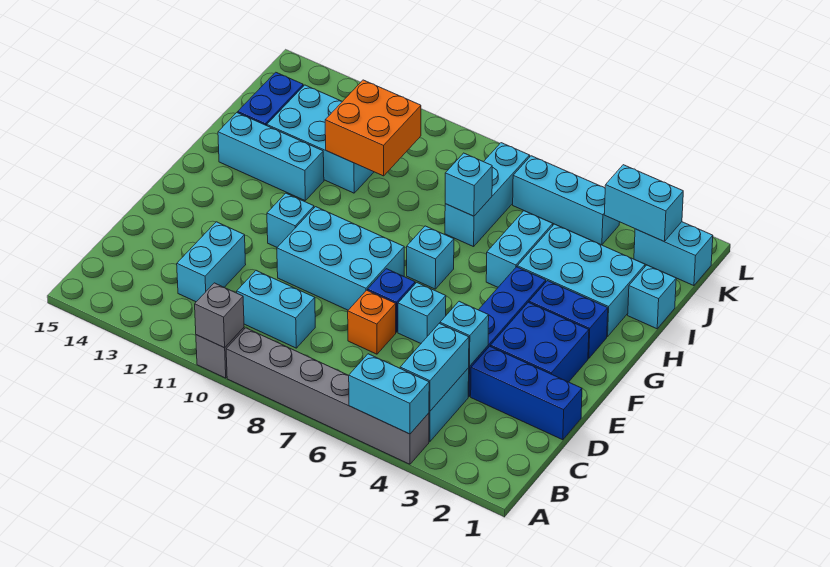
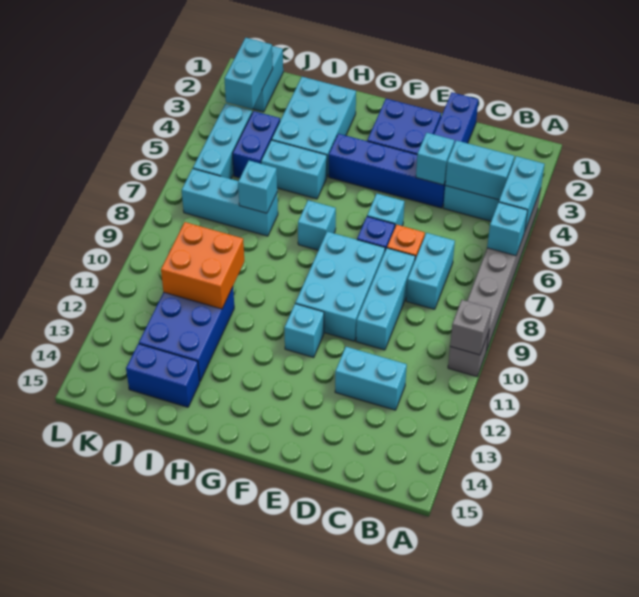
cyan 1x2 brick [237,271,315,348] -> cyan 1x2 brick moved to [406,233,455,309]
blue 1x2 brick [529,281,608,359] -> blue 1x2 brick moved to [232,111,280,178]
cyan 1x3 brick [218,113,324,200] -> cyan 1x3 brick moved to [356,248,415,350]
cyan 1x1 brick [628,265,676,329] -> cyan 1x1 brick moved to [487,202,528,256]
cyan 2x3 brick [267,85,374,193] -> blue 2x3 brick [139,287,234,381]

